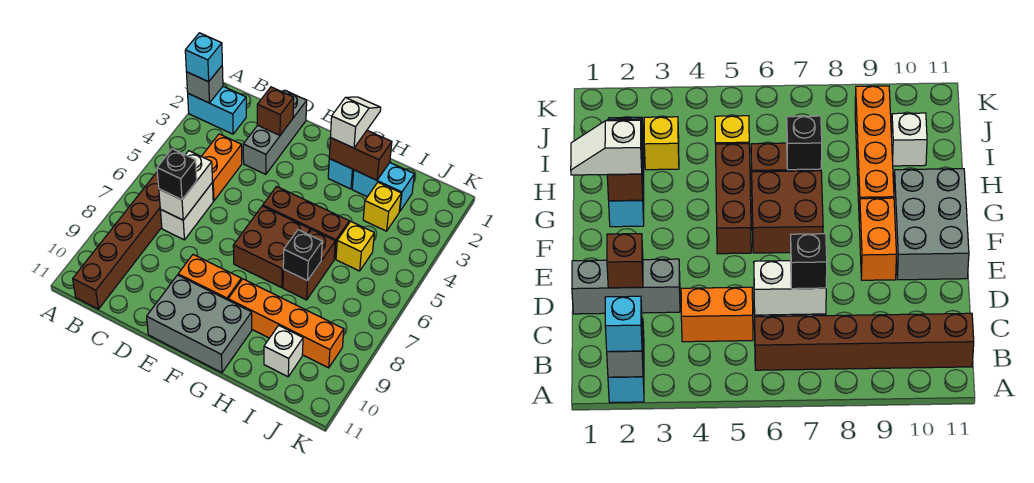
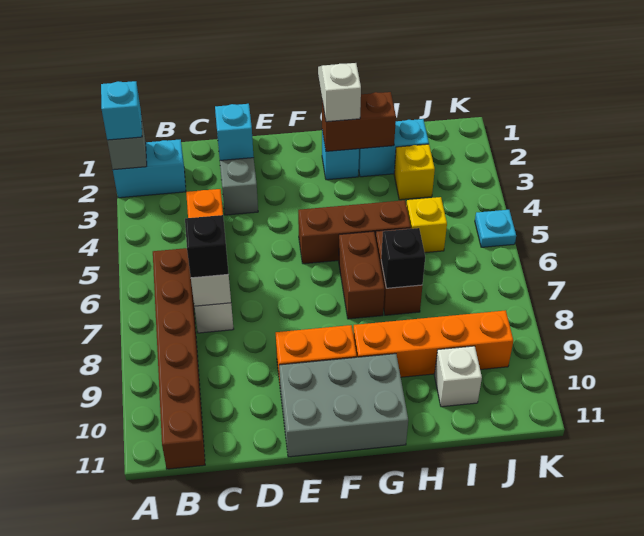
brown 1x1 brick [257,87,294,135] -> cyan 1x1 brick [215,104,254,160]
brown 2x2 brick [233,206,310,288] -> brown 1x2 brick [339,231,385,319]
none -> cyan 1x1 plate [475,210,516,247]

